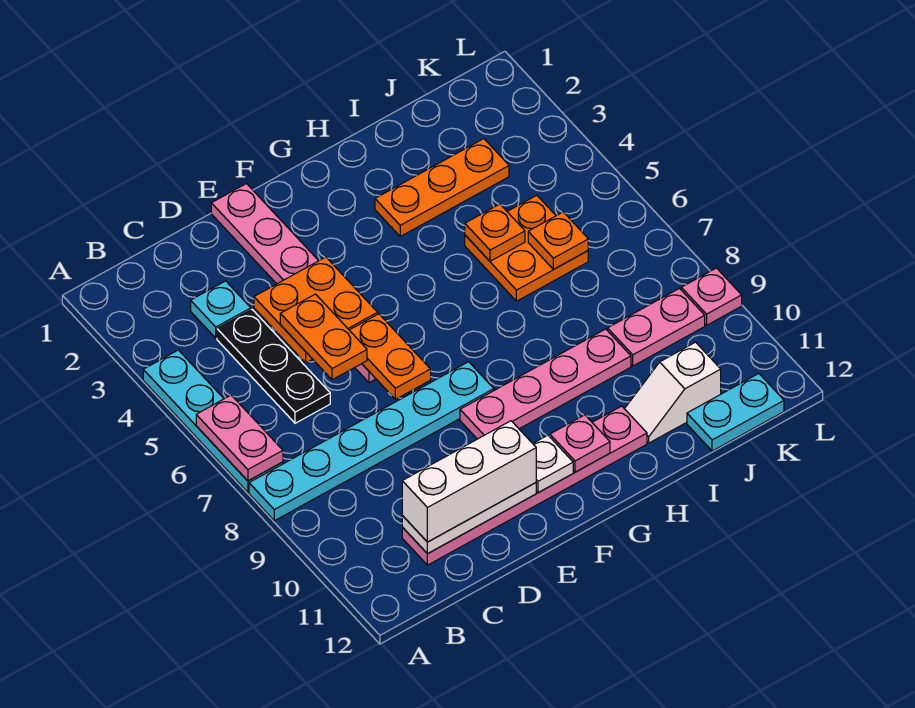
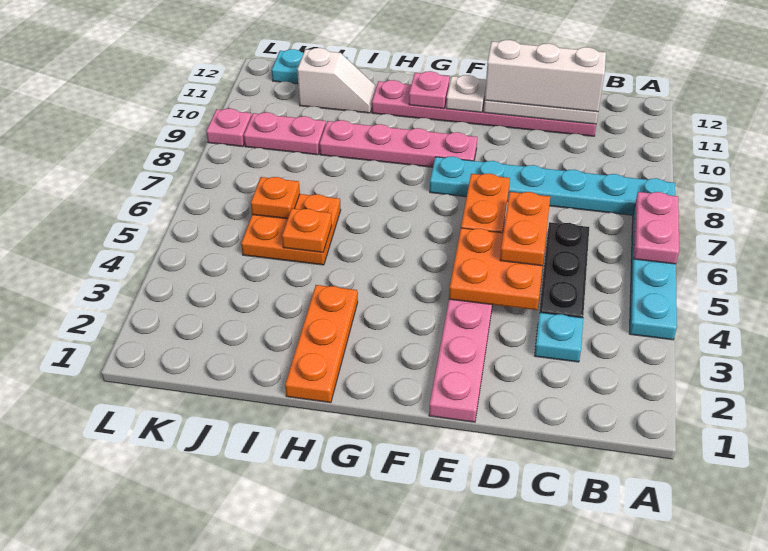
orange 1x3 plate [375,139,509,236] -> orange 1x3 plate turned to [285,285,358,403]

